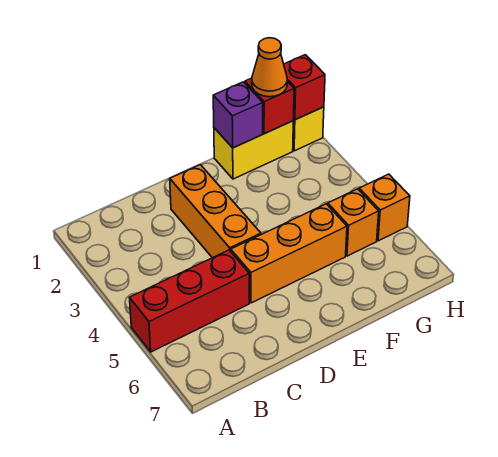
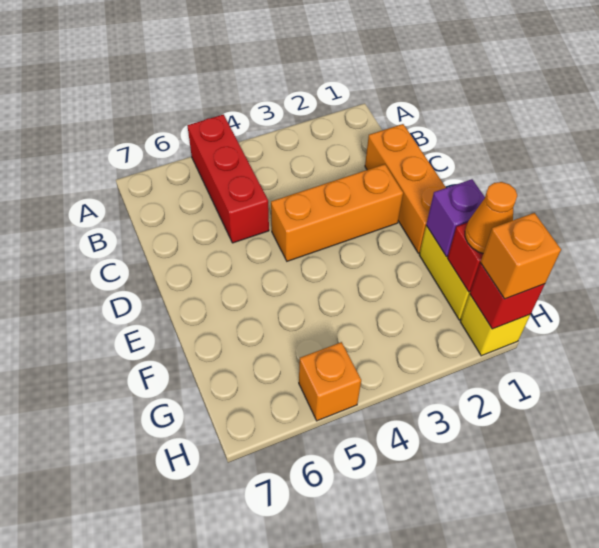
orange 1x3 brick [231,204,347,303] -> orange 1x3 brick moved to [365,124,446,253]
orange 1x1 brick [328,189,379,256] -> orange 1x1 brick moved to [480,213,561,299]

